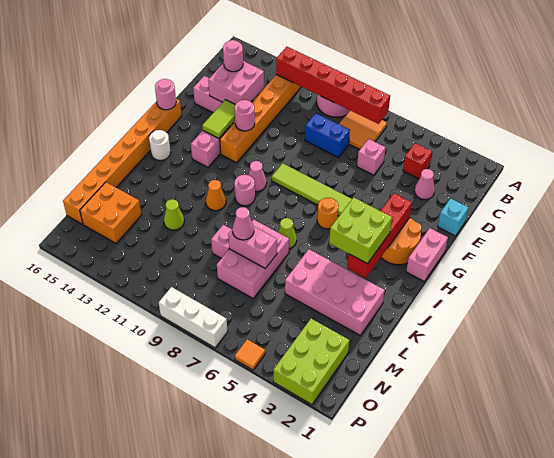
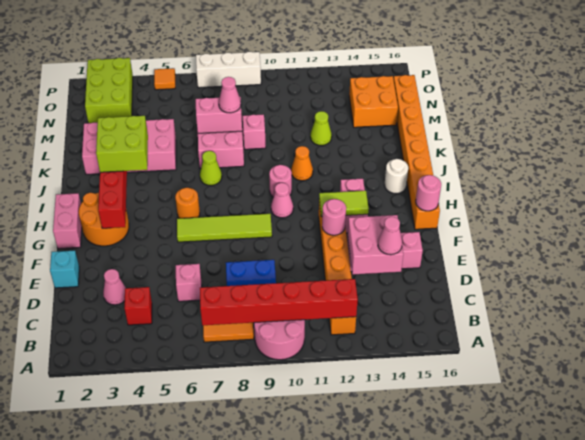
pink 1x1 round brick [223,40,243,72] -> pink 1x1 cone [378,217,402,255]
lime 1x2 tile [202,100,235,138] -> lime 1x2 tile turned to [319,191,369,217]

